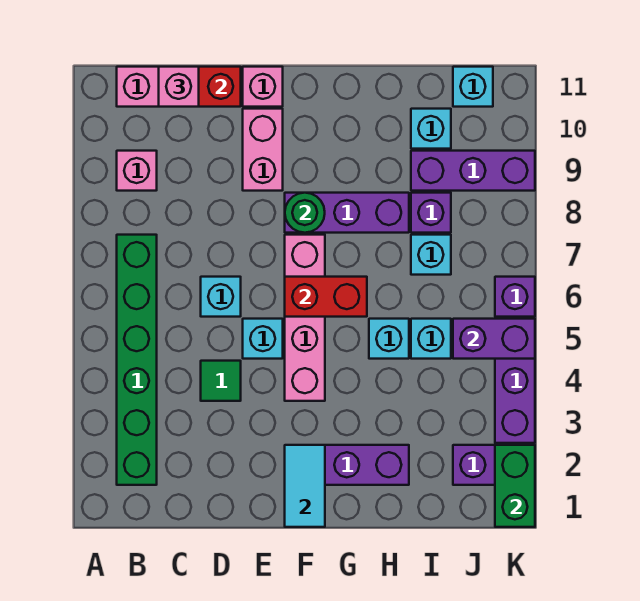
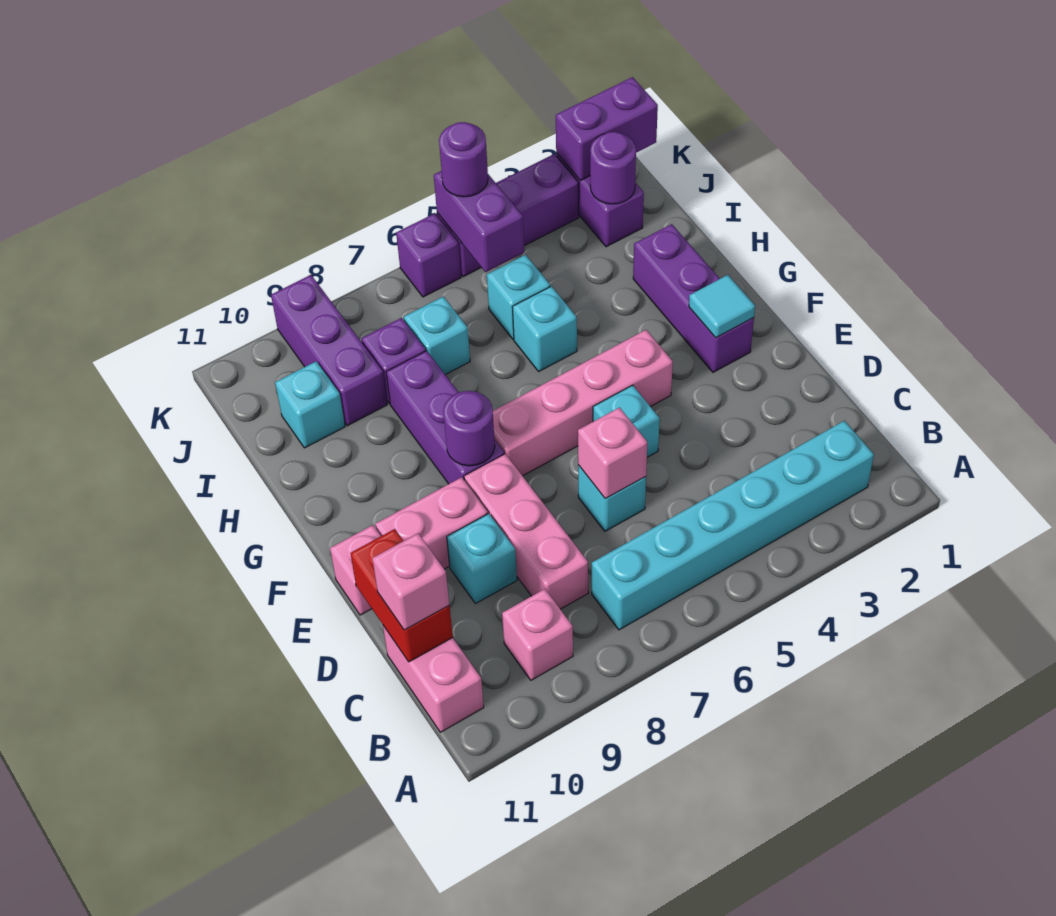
green 1x6 brick [117,235,157,485] -> cyan 1x6 brick [592,421,874,630]
none -> pink 1x3 brick [464,454,588,609]
green 1x1 tile [201,361,241,401] -> none
none -> pink 1x1 brick [578,408,647,499]
cyan 1x2 tile [285,445,325,527] -> cyan 1x1 tile [689,275,755,338]
red 1x2 brick [285,277,367,317] -> none
green 1x1 round brick [285,193,325,233] -> purple 1x1 round brick [443,391,495,466]
none -> purple 1x1 round brick [590,132,636,204]
cyan 1x1 brick [453,67,493,107] -> cyan 1x1 brick moved to [447,514,517,604]
green 1x2 brick [495,445,535,527] -> purple 1x2 brick [556,77,658,181]
none -> purple 1x1 round brick [439,122,488,197]

